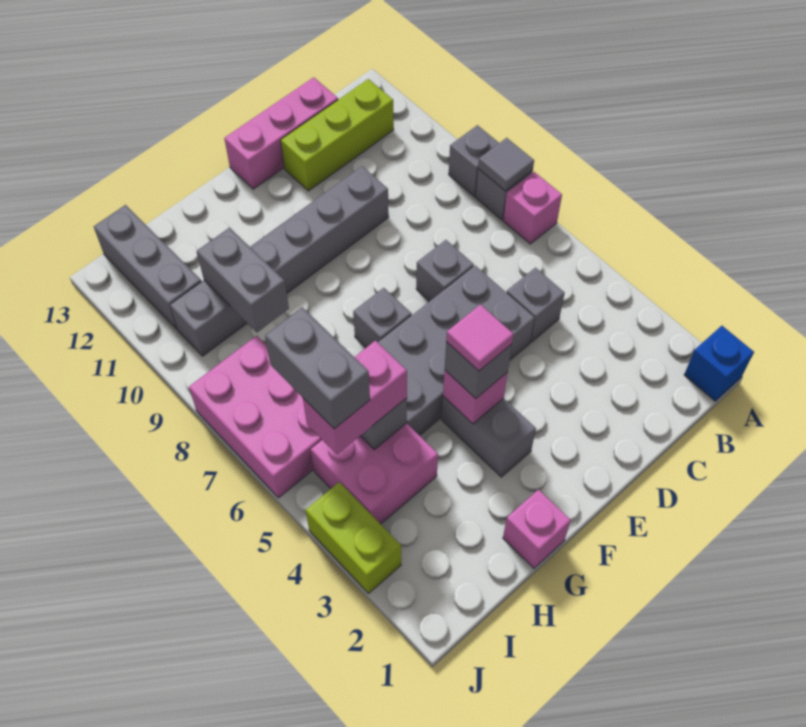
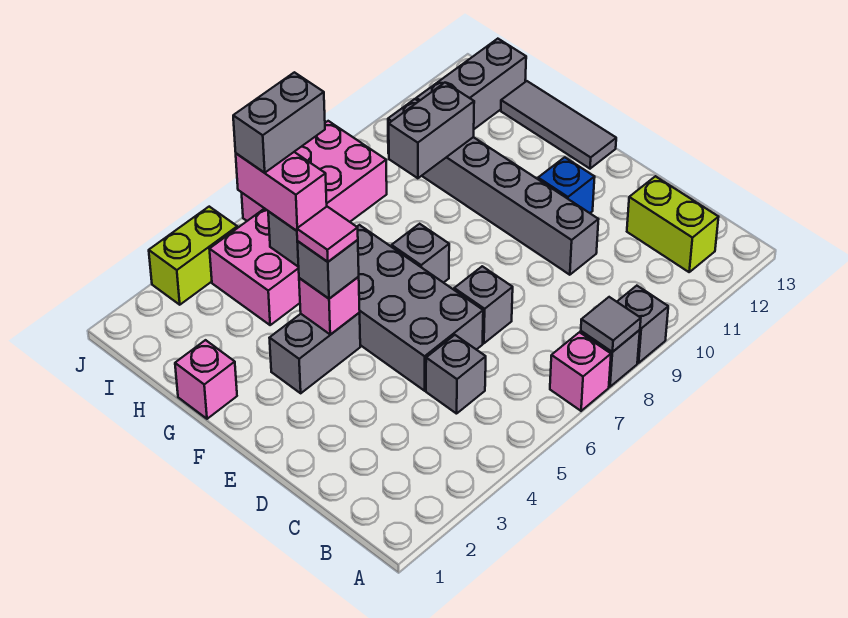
blue 1x1 brick [684,326,754,401] -> blue 1x1 brick moved to [538,157,595,213]
lime 1x3 brick [281,79,394,191] -> lime 1x2 brick [627,176,719,272]
pink 1x3 brick [224,77,338,189] -> none
none -> grey 1x3 tile [501,81,616,169]

